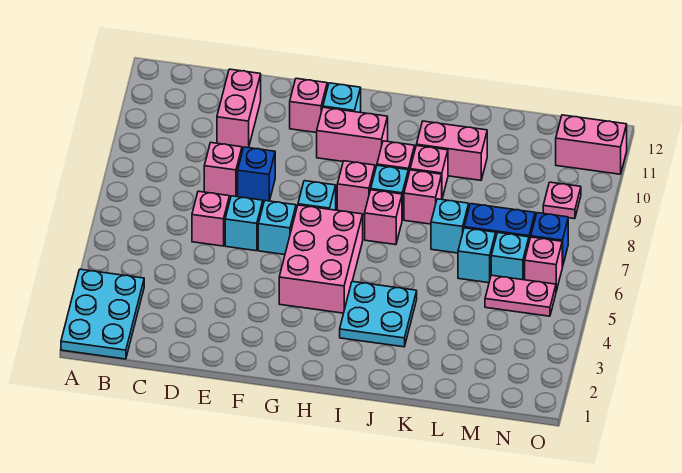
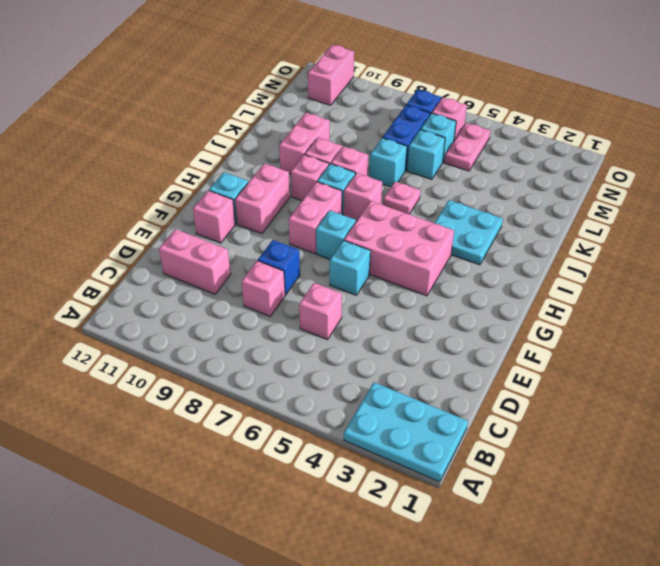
cyan 1x1 brick [225,196,263,251] -> none
pink 1x1 brick [337,161,375,215] -> pink 1x2 brick [289,182,342,254]
pink 1x1 plate [543,182,581,219] -> pink 1x1 plate moved to [383,181,420,214]

